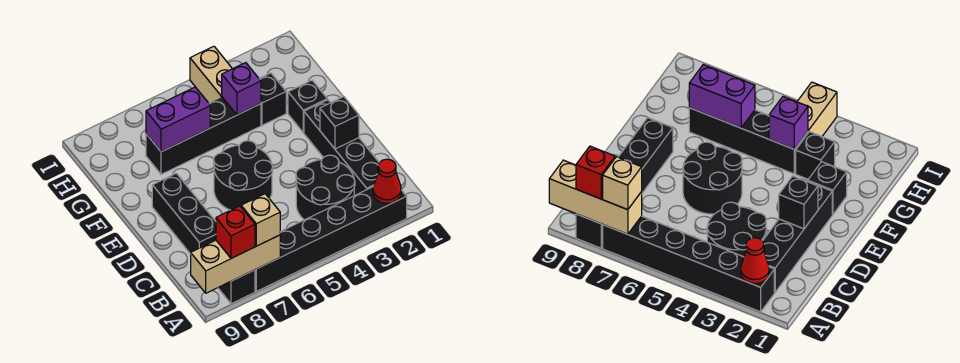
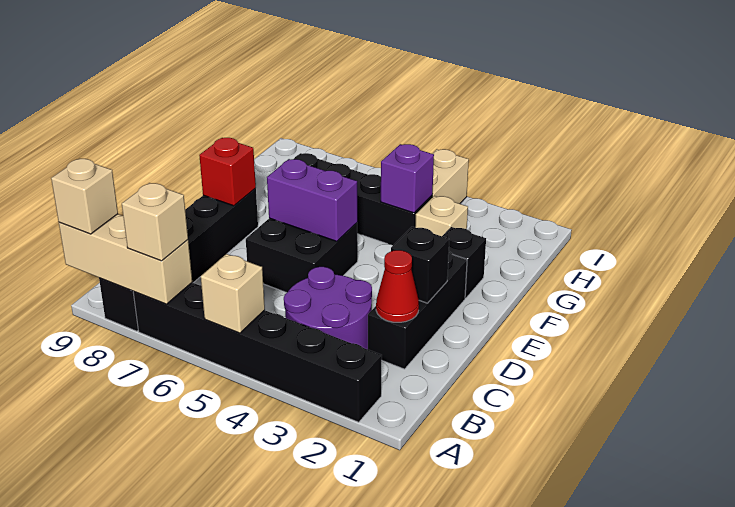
red 1x1 cone [373,159,401,204] -> red 1x1 cone moved to [376,250,419,322]
none -> tan 1x1 brick [201,254,265,333]
red 1x1 brick [216,206,255,258] -> red 1x1 brick moved to [199,138,256,206]
none -> tan 1x1 brick [51,159,118,234]
black 1x4 brick [304,100,379,195] -> black 1x3 brick [368,252,467,369]
black 2x2 round brick [296,155,355,220] -> purple 2x2 round brick [284,267,372,349]
black 2x2 round brick [214,141,273,210] -> black 2x2 brick [246,218,358,293]
black 1x1 brick [259,73,286,125] -> tan 1x1 brick [415,196,468,236]
purple 1x2 brick [146,87,210,152] -> purple 1x2 brick moved to [267,159,357,241]

